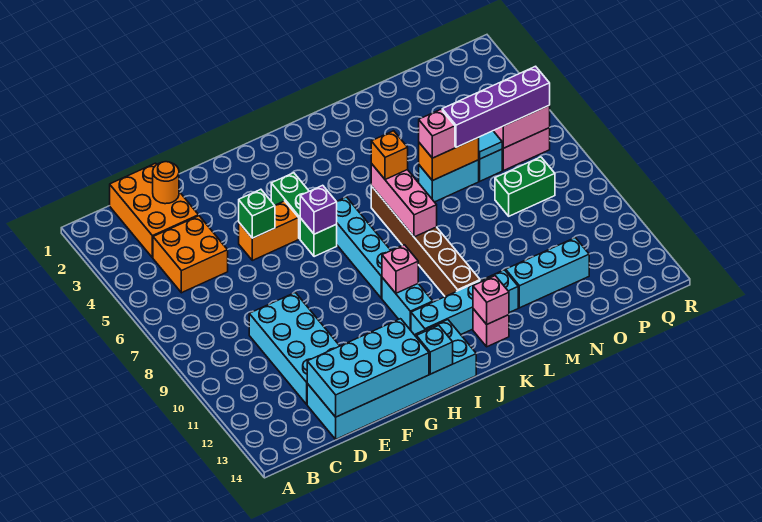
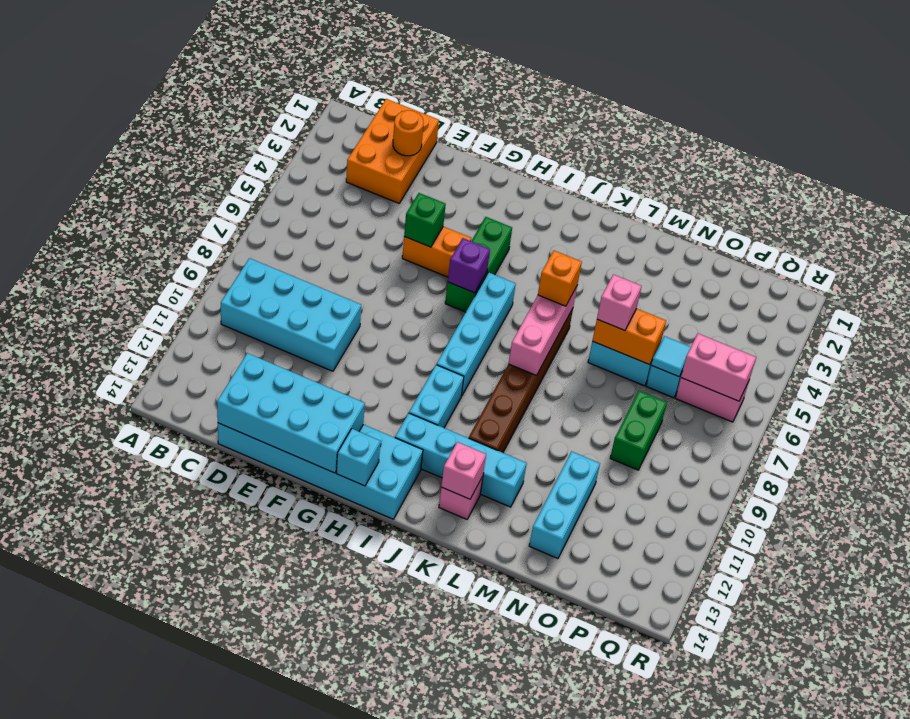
orange 2x2 brick [153,216,228,293] -> none
cyan 2x4 brick [249,293,339,404] -> cyan 2x4 brick turned to [221,258,361,371]
pink 1x1 brick [382,245,418,293] -> none
cyan 1x3 brick [506,238,589,308] -> cyan 1x3 brick turned to [529,451,600,559]
purple 1x4 brick [442,66,550,147] -> none
green 1x2 brick [495,157,555,216] -> green 1x2 brick turned to [610,391,667,470]

